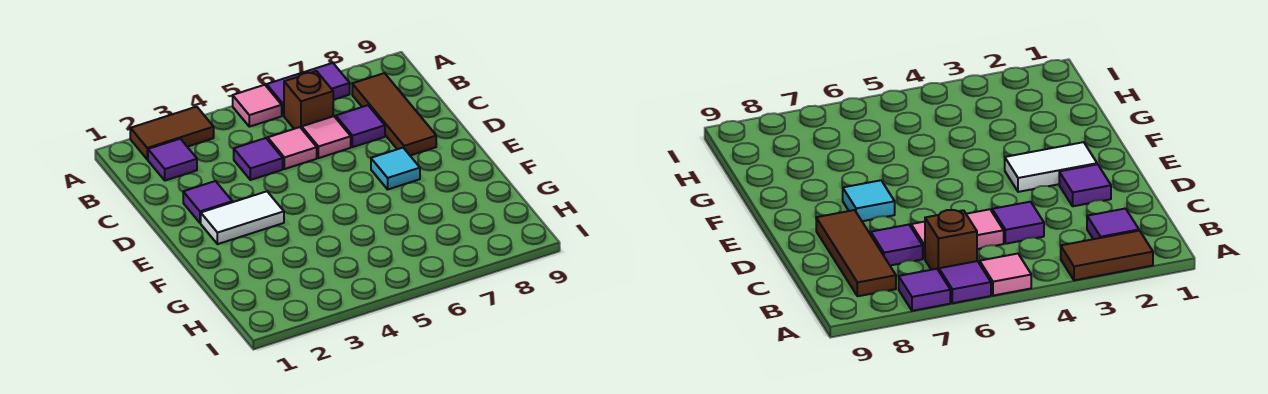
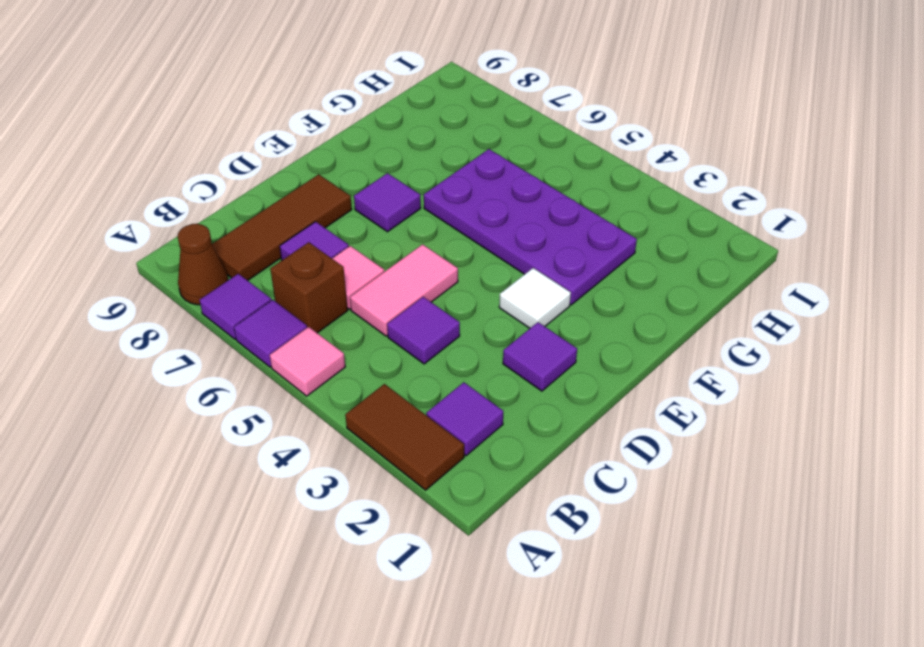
none -> brown 1x1 cone [178,224,228,305]
pink 1x1 tile [268,127,317,169] -> pink 1x2 tile [350,244,458,336]
white 1x2 tile [201,191,284,244] -> white 1x1 tile [499,268,571,328]
cyan 1x1 tile [371,148,420,189] -> purple 1x1 tile [354,173,421,232]
none -> purple 2x4 plate [424,149,637,305]

